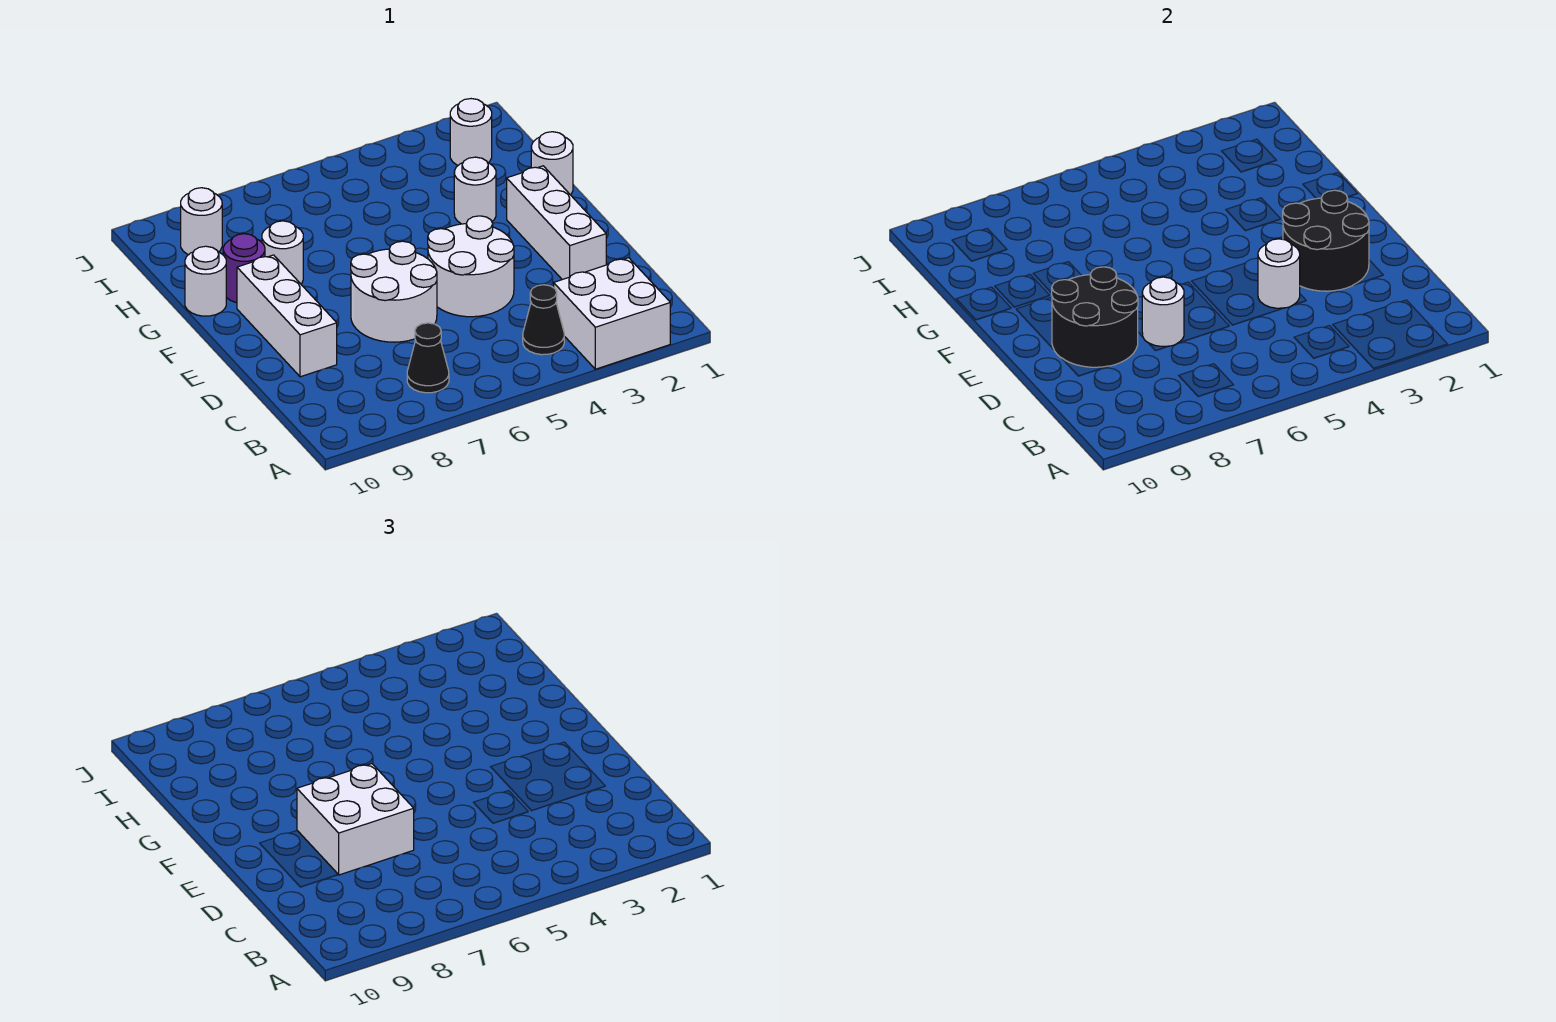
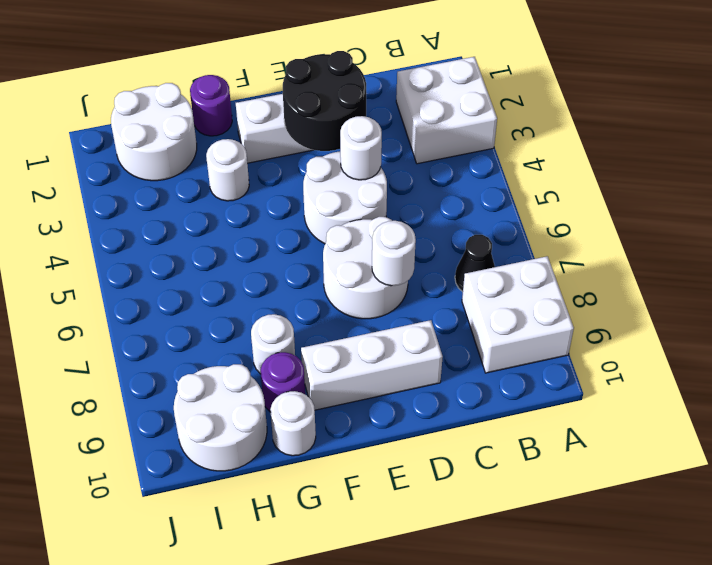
black 1x1 cone [523,285,564,355] -> none
white 2x2 brick [297,764,414,875] -> white 2x2 brick moved to [462,256,574,373]
black 2x2 round brick [1052,267,1138,367] -> none
white 1x1 round brick [531,132,573,195] -> purple 1x1 round brick [190,75,232,136]
white 1x1 round brick [450,99,492,165] -> white 2x2 round brick [111,83,197,181]
white 1x1 round brick [181,188,222,255] -> white 2x2 round brick [174,364,267,471]

